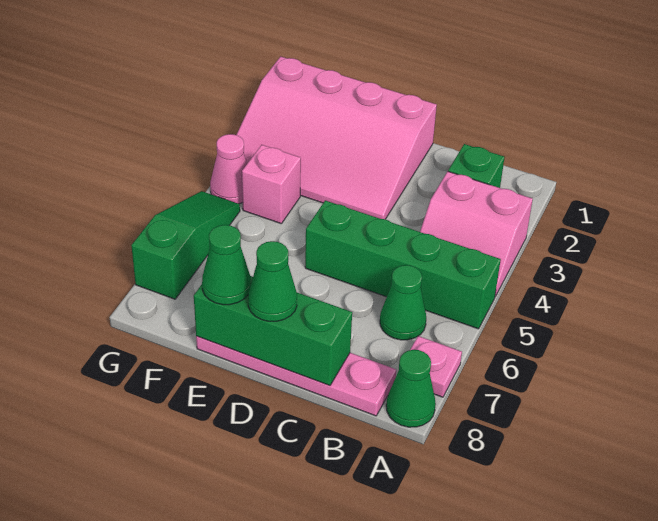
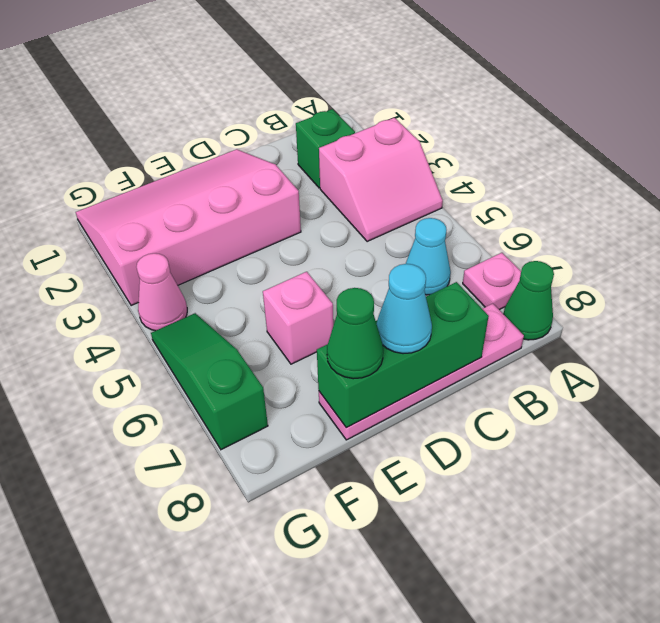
green 1x4 brick [305,200,501,329] -> none
green 1x1 cone [380,265,426,340] -> cyan 1x1 cone [406,218,451,295]
pink 3x4 slope [237,56,437,219] -> pink 3x4 slope turned to [76,149,301,306]
green 1x1 cone [248,241,297,321] -> cyan 1x1 cone [377,264,432,354]
pink 1x1 brick [242,145,301,224] -> pink 1x1 brick moved to [263,272,333,364]

